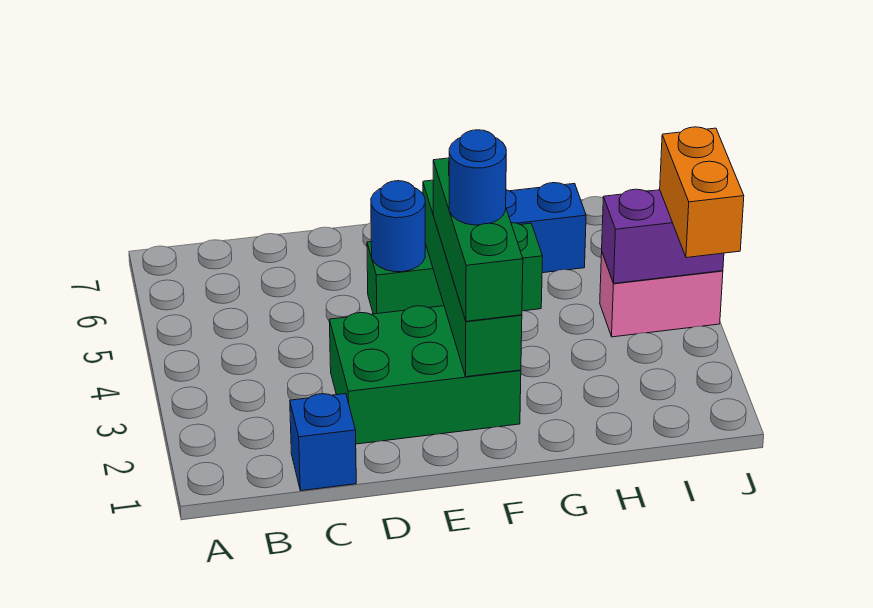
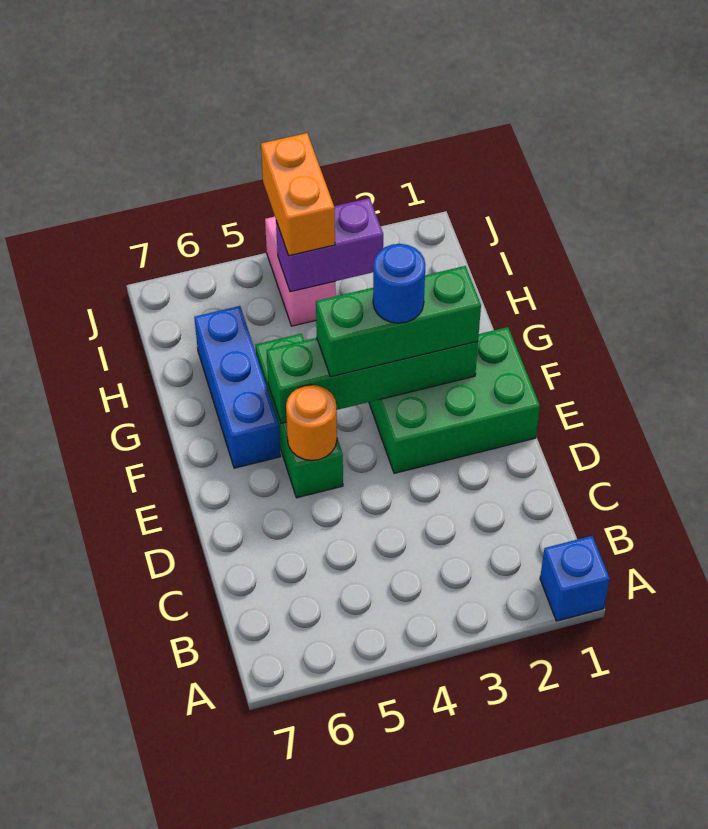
blue 1x1 brick [290,394,356,491] -> blue 1x1 brick moved to [540,536,610,621]
green 2x3 brick [329,306,521,444] -> green 2x3 brick turned to [369,327,540,473]
blue 1x1 round brick [371,181,425,272] -> orange 1x1 round brick [286,385,337,461]
purple 1x2 brick [602,189,724,283] -> purple 1x2 brick turned to [276,198,383,292]
orange 1x2 brick [660,127,744,258] -> orange 1x2 brick turned to [261,133,335,256]

